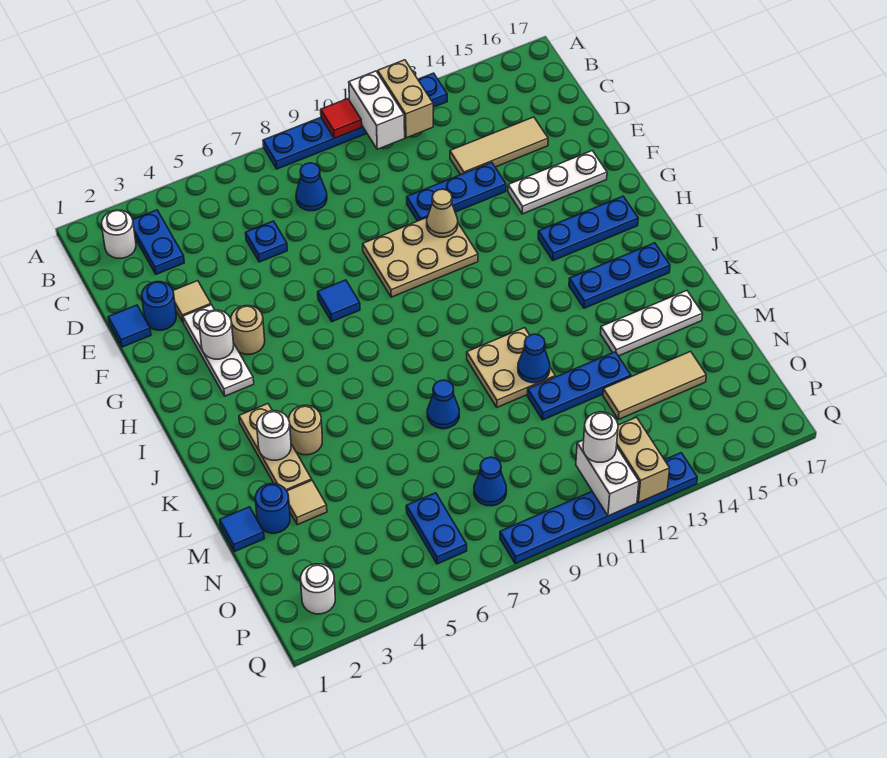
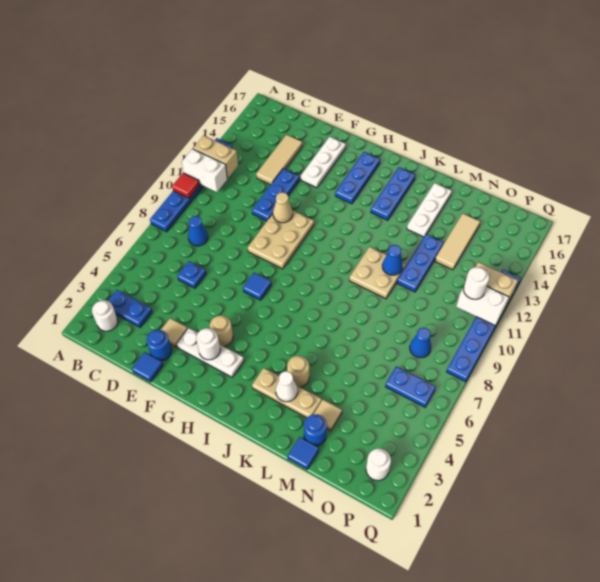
white 1x1 round brick [257,411,291,460] -> white 1x1 cone [276,371,298,402]
blue 1x1 cone [427,380,459,429] -> none

